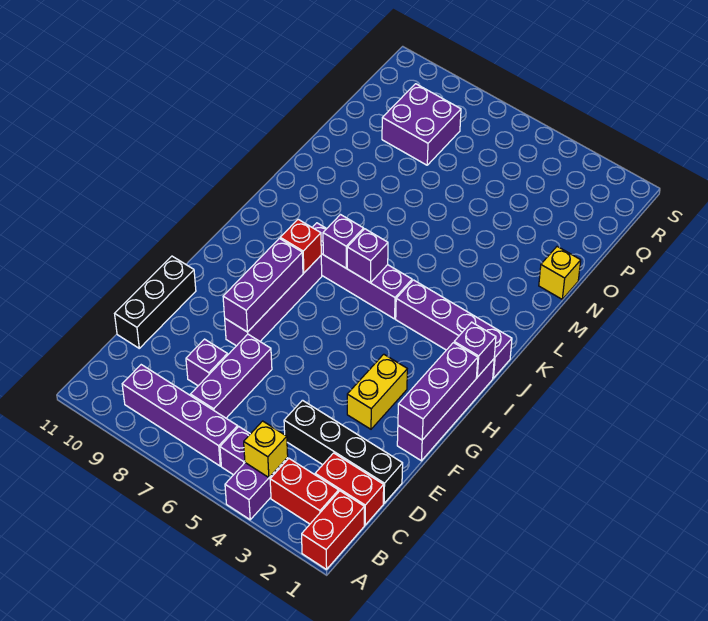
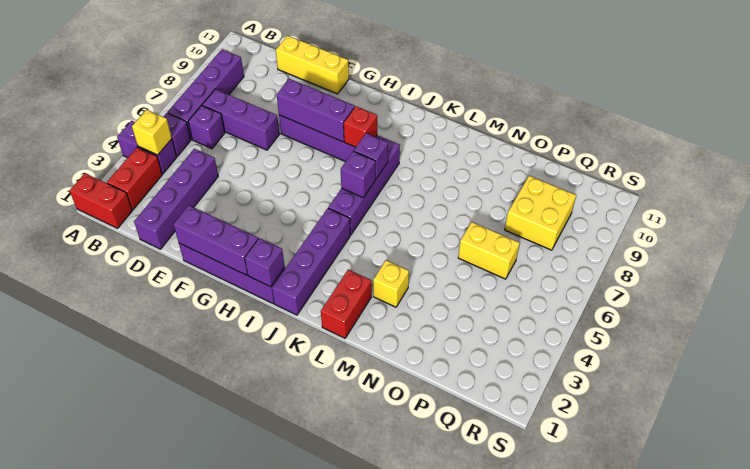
red 1x2 brick [315,453,384,525] -> red 1x2 brick moved to [321,270,371,338]
black 1x4 brick [284,400,403,503] -> purple 1x4 brick [134,149,218,249]
purple 1x1 brick [186,339,228,386] -> purple 1x1 brick moved to [188,105,225,149]
black 1x3 brick [115,256,196,348] -> yellow 1x3 brick [276,36,349,94]
yellow 1x2 brick [347,354,407,429] -> yellow 1x2 brick moved to [458,222,520,279]
yellow 1x1 brick [539,246,581,299] -> yellow 1x1 brick moved to [373,260,409,307]
purple 2x2 brick [382,84,461,165] -> yellow 2x2 brick [505,176,576,250]

